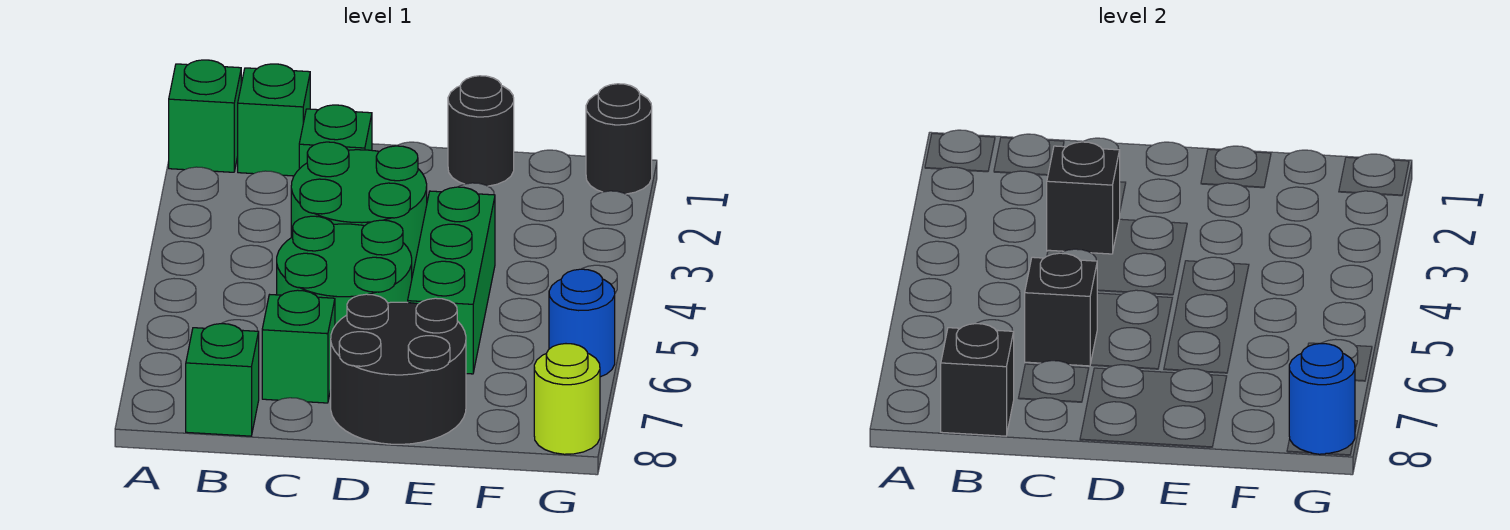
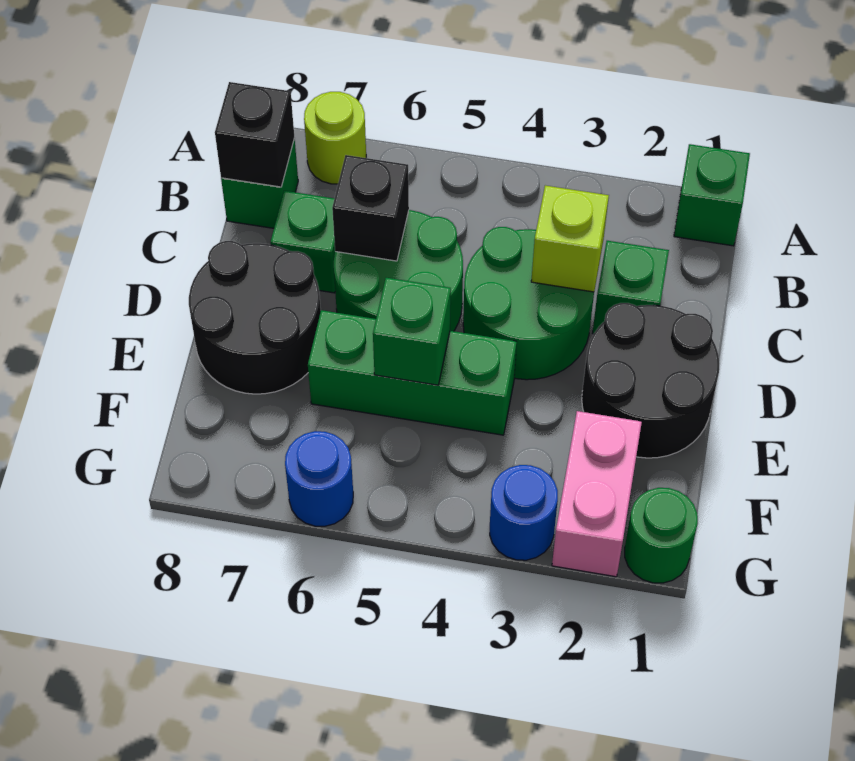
green 1x1 brick [238,64,310,176] -> green 1x1 brick moved to [373,278,451,385]
black 1x1 brick [1047,142,1120,254] -> lime 1x1 brick [531,185,609,292]
black 1x1 round brick [448,76,514,186] -> black 2x2 round brick [582,303,720,458]
none -> pink 1x2 brick [552,411,642,577]
black 1x1 round brick [586,84,652,194] -> green 1x1 round brick [625,488,698,583]
lime 1x1 round brick [534,344,600,454] -> lime 1x1 round brick moved to [304,92,366,184]
blue 1x1 round brick [1289,344,1355,454] -> blue 1x1 round brick moved to [490,465,558,560]

